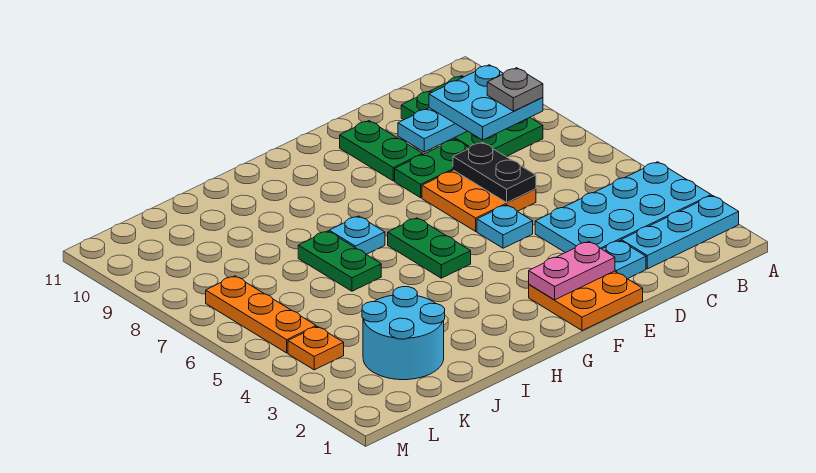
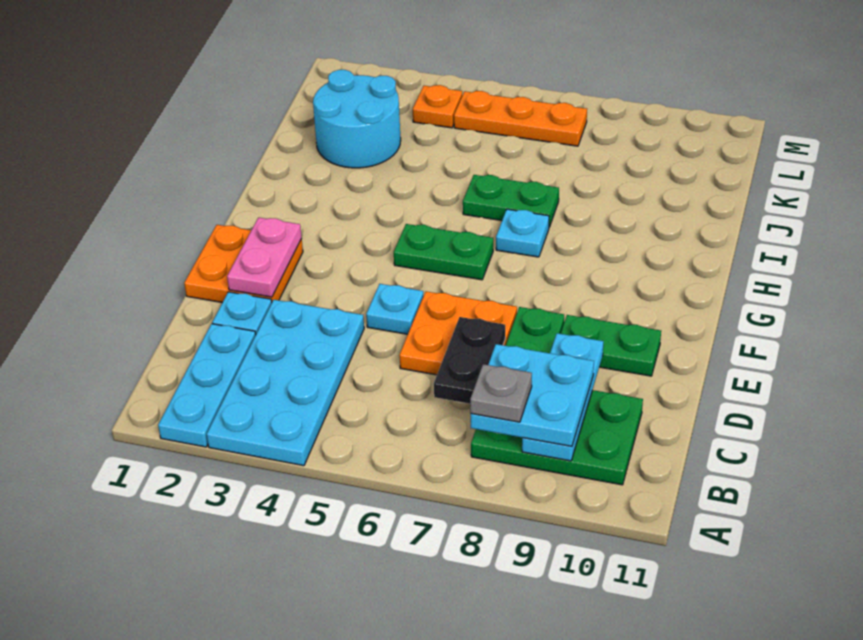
black 1x2 plate [453,142,536,203] -> black 1x2 plate turned to [434,317,505,404]

